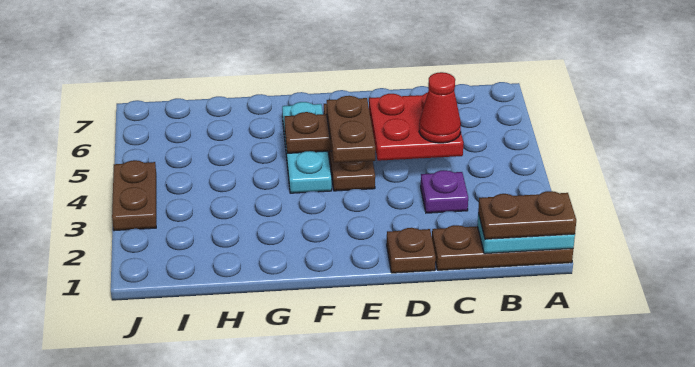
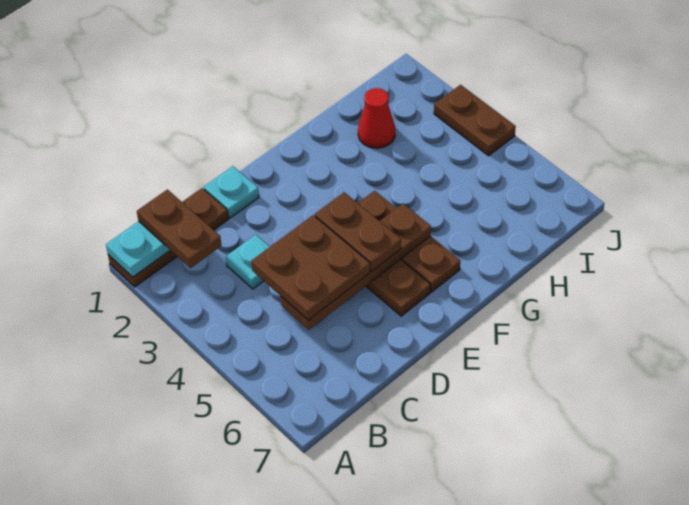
brown 1x2 plate [478,191,576,239] -> brown 1x2 plate turned to [137,189,221,268]
purple 1x1 plate [421,170,468,213] -> cyan 1x1 plate [226,235,270,289]
red 2x2 plate [369,93,463,161] -> brown 2x2 plate [251,215,370,320]
red 1x1 cone [419,72,461,143] -> red 1x1 cone moved to [358,88,395,148]
brown 1x1 plate [387,228,436,273] -> cyan 1x1 plate [204,166,259,218]
cyan 1x3 plate [282,102,332,193] -> brown 1x3 plate [358,191,460,292]

